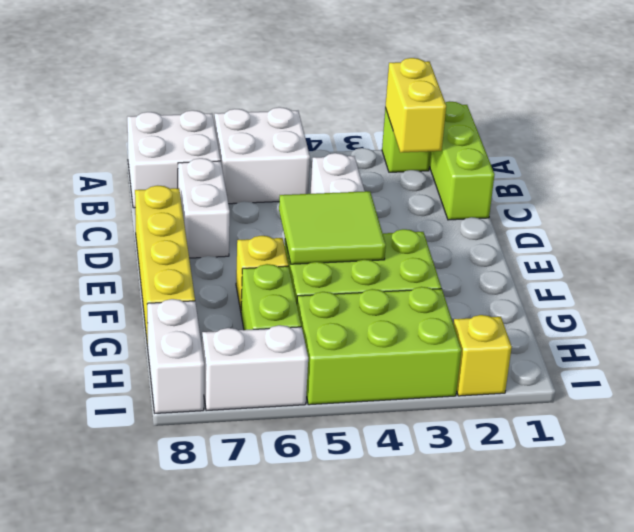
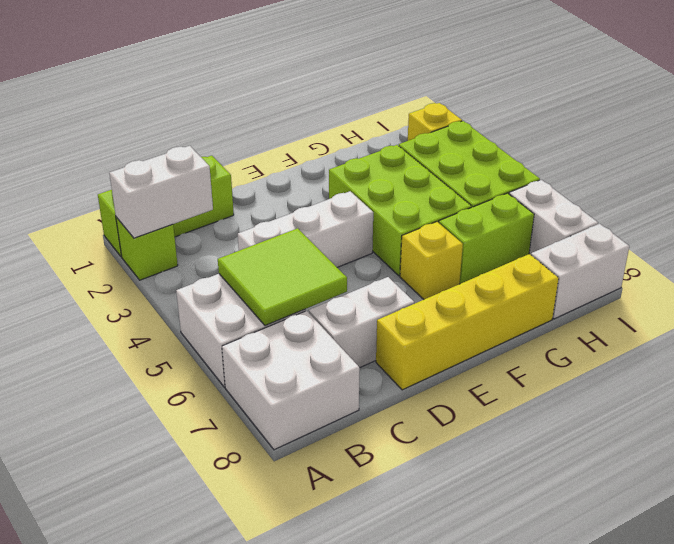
yellow 1x2 brick [385,58,446,153] -> white 1x2 brick [109,146,213,238]
lime 2x2 tile [279,191,386,264] -> lime 2x2 tile moved to [218,228,347,326]

